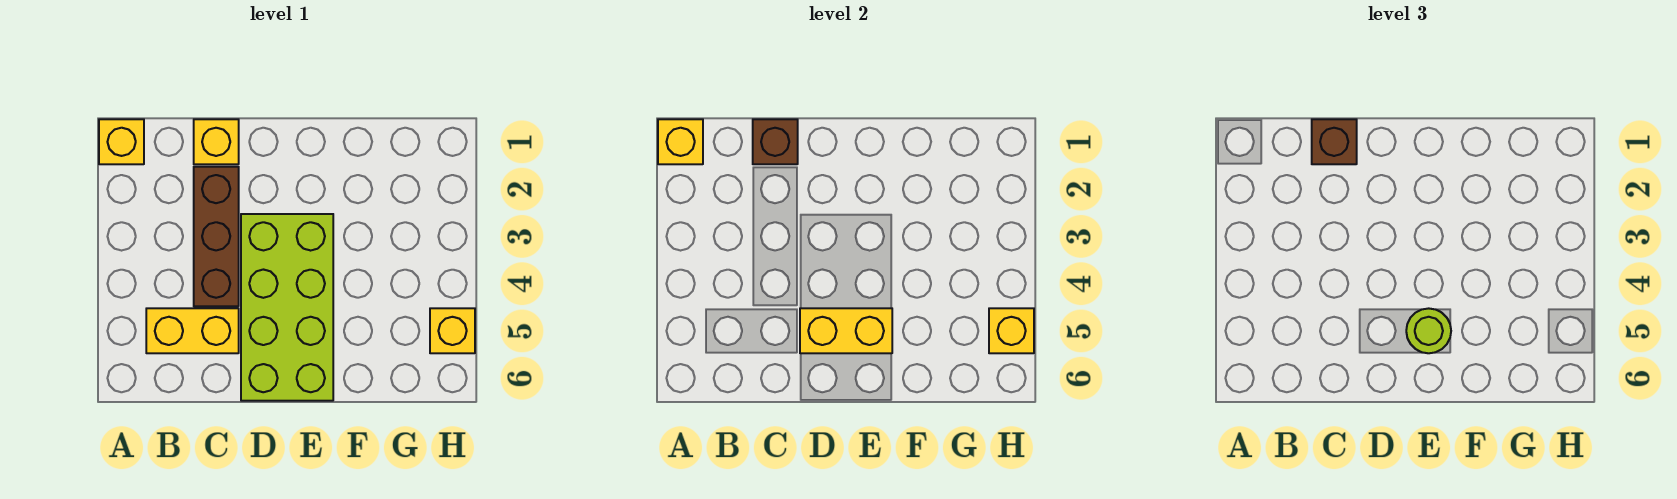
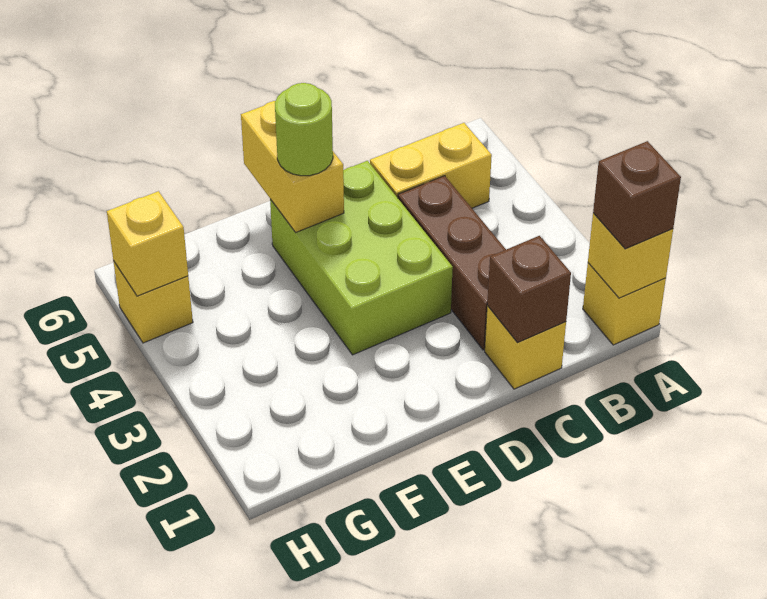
brown 1x1 brick [1312,119,1357,164] -> brown 1x1 brick moved to [593,141,681,249]
lime 2x4 brick [241,214,333,401] -> lime 2x3 brick [270,161,453,355]
yellow 1x2 brick [800,308,892,353] -> yellow 1x2 brick turned to [241,101,344,232]

